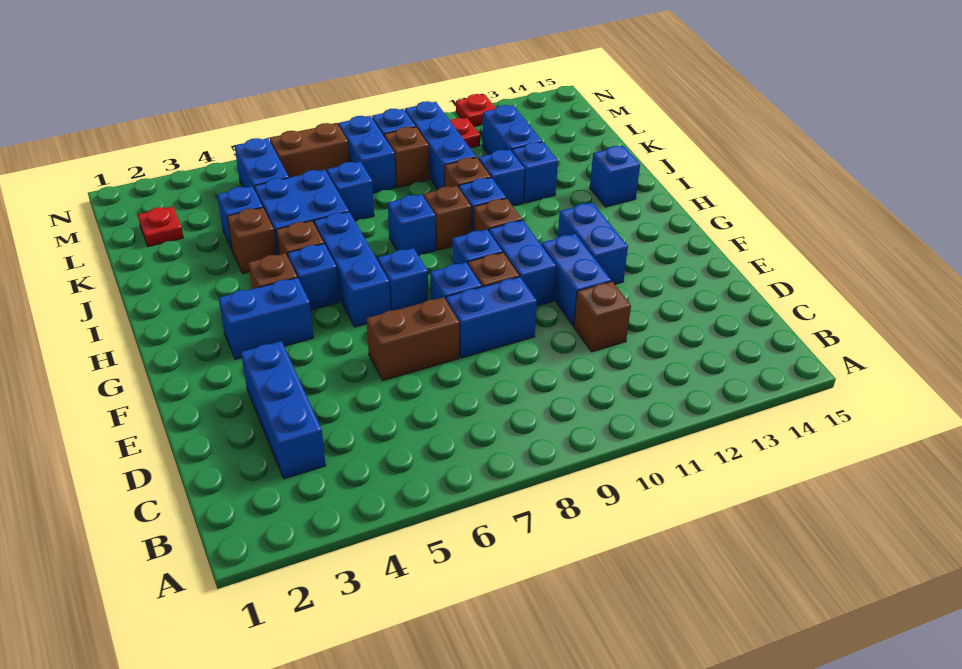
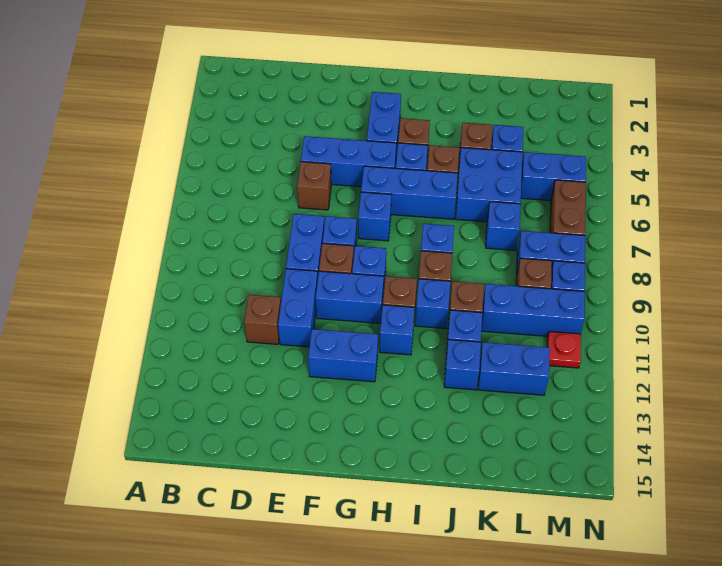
blue 1x3 brick [241,341,326,479] -> blue 1x3 brick moved to [301,136,396,187]
brown 1x2 brick [367,297,459,381] -> brown 1x1 brick [297,162,331,210]
blue 1x2 brick [541,234,611,326] -> blue 1x2 brick turned to [278,269,318,347]
blue 1x1 brick [590,146,640,207] -> blue 1x1 brick moved to [380,305,415,355]
red 1x1 plate [138,206,183,247] -> none
red 1x1 plate [456,94,496,127] -> none

